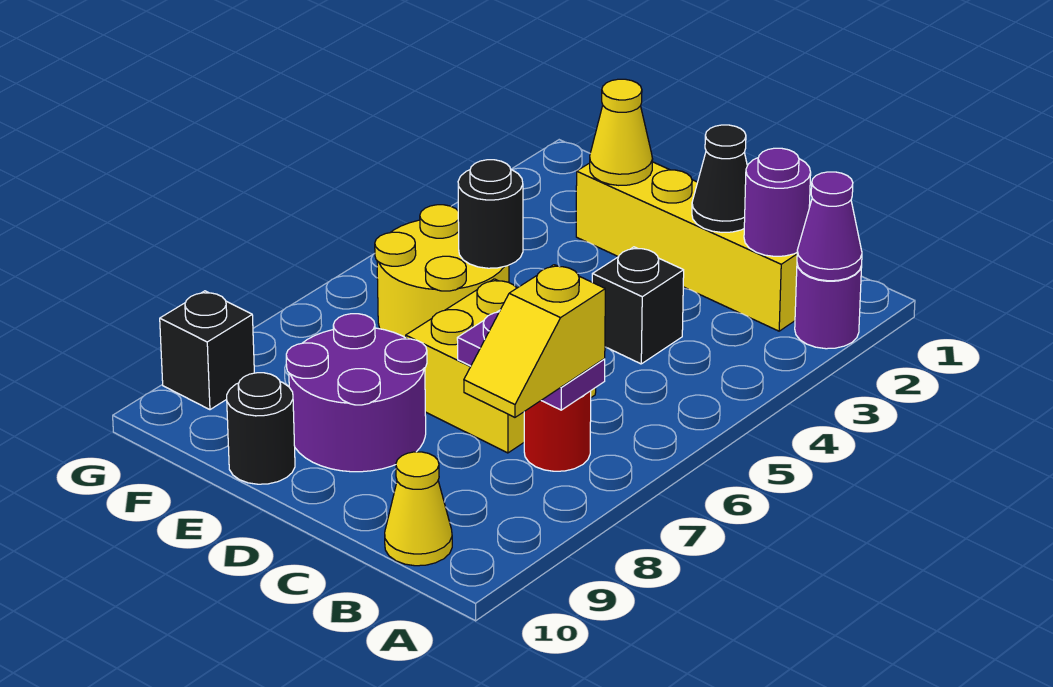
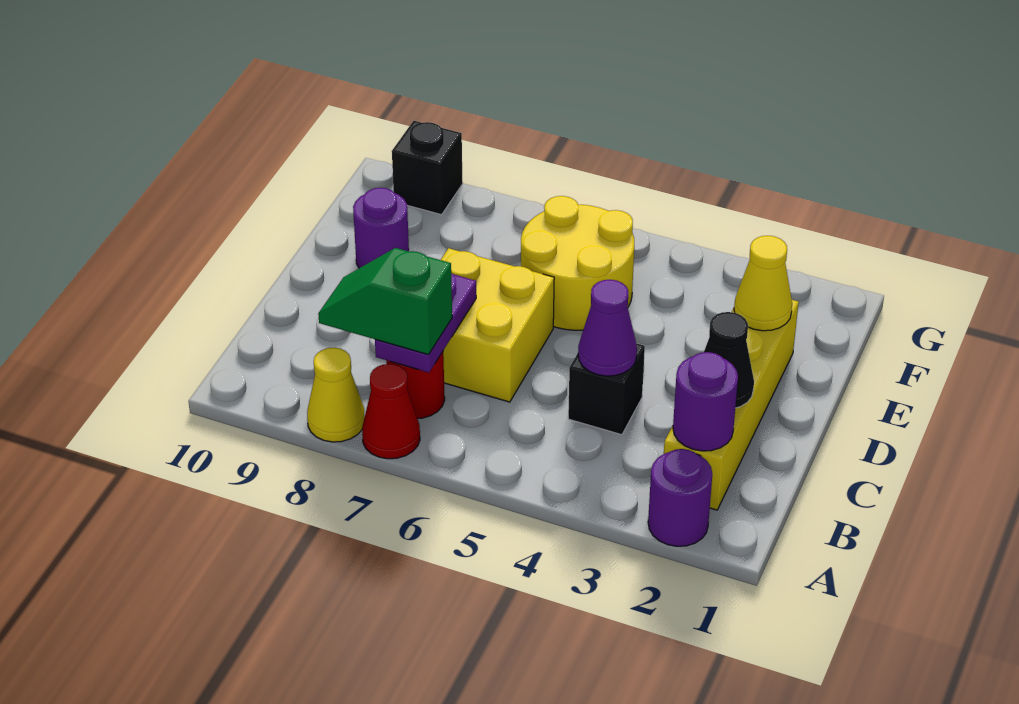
purple 1x1 cone [797,172,862,281] -> purple 1x1 cone moved to [578,280,637,376]
none -> red 1x1 cone [362,364,420,459]
yellow 1x2 slope [464,265,605,417] -> green 1x2 slope [318,248,452,355]
yellow 1x1 cone [385,452,452,566] -> yellow 1x1 cone moved to [307,348,365,442]
purple 2x2 round brick [286,314,427,472] -> purple 1x1 round brick [353,188,409,268]
black 1x1 round brick [458,160,523,268] -> none
black 1x1 round brick [227,373,295,484] -> none

